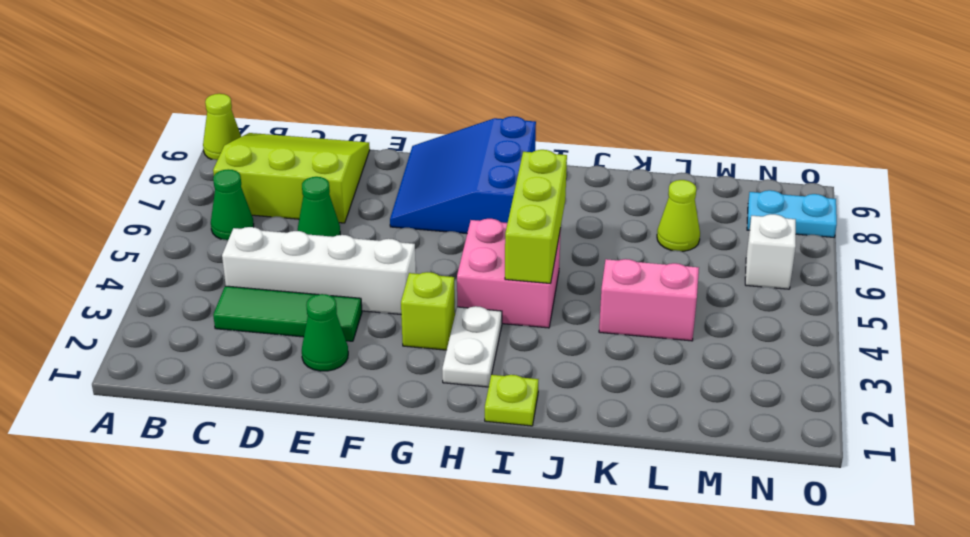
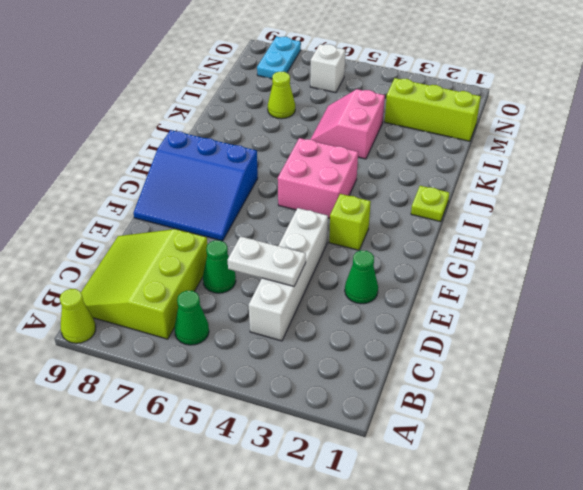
green 1x3 tile [213,286,362,341] -> none
white 1x2 plate [442,306,502,387] -> white 1x2 plate moved to [228,236,306,286]
lime 1x3 brick [505,150,567,284] -> lime 1x3 brick moved to [385,78,481,141]

